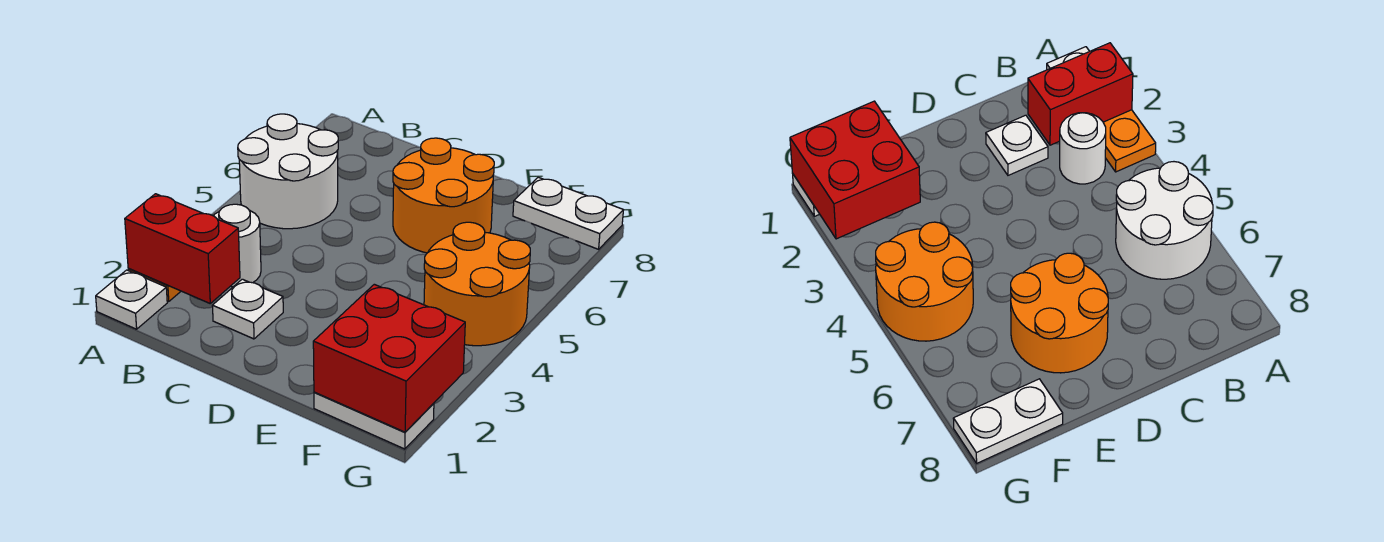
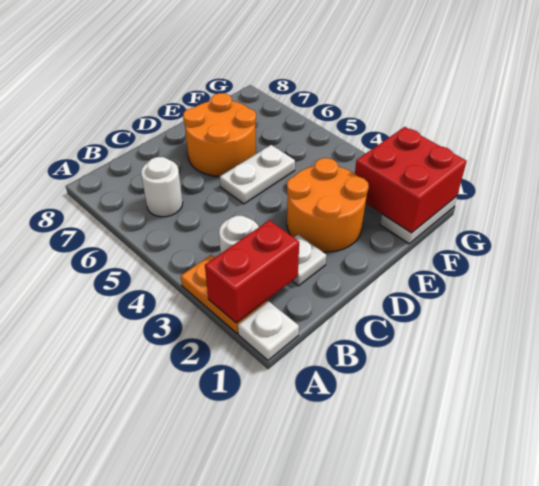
white 2x2 round brick [238,114,338,229] -> white 1x1 round brick [141,157,183,217]
orange 2x2 round brick [424,222,530,346] -> orange 2x2 round brick moved to [287,158,369,252]
white 1x2 plate [513,177,623,249] -> white 1x2 plate moved to [220,145,295,204]

